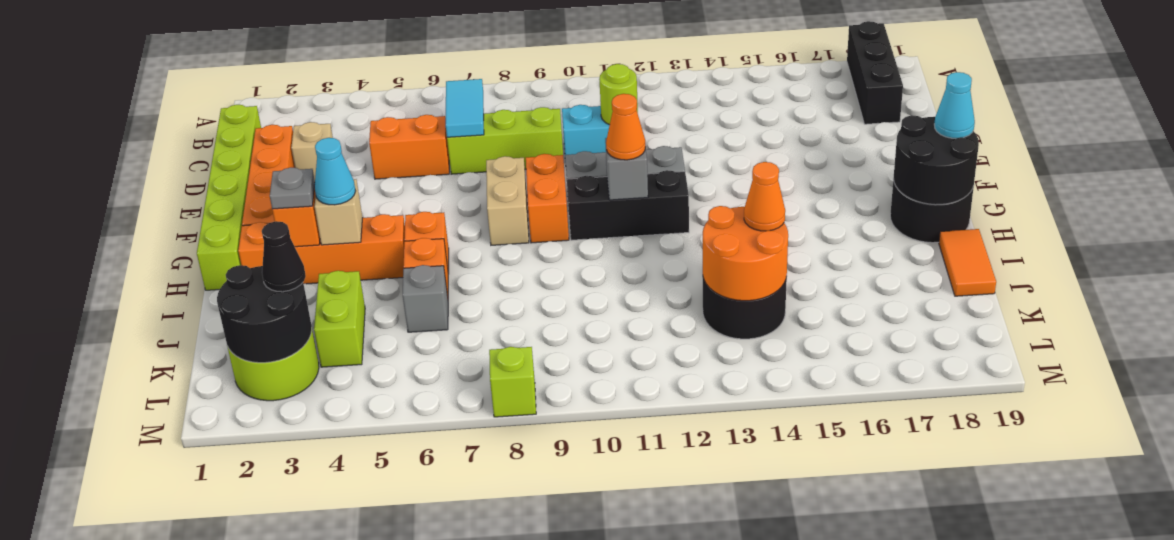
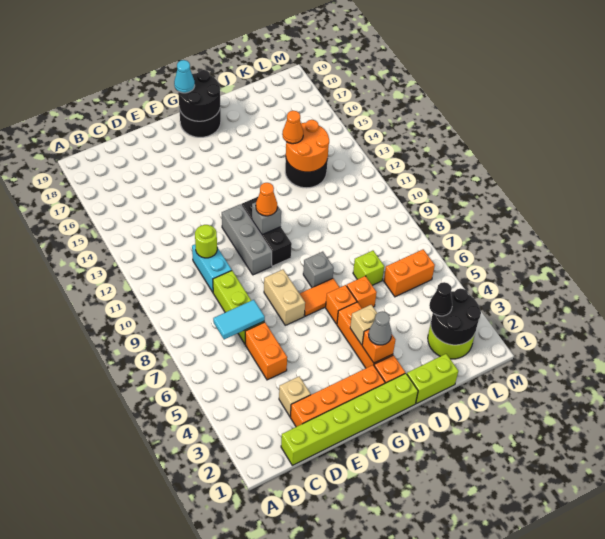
black 1x3 brick [847,21,903,124] -> none
tan 1x2 brick [486,156,529,245] -> tan 1x2 brick turned to [264,270,305,325]
orange 1x2 brick [526,154,569,243] -> orange 1x2 brick moved to [384,249,435,297]
grey 1x1 plate [270,168,315,209] -> grey 1x1 cone [369,311,392,345]
cyan 1x1 cone [315,138,356,205] -> none
orange 1x2 tile [939,229,996,296] -> orange 1x2 tile moved to [299,278,340,316]
lime 1x2 brick [314,271,365,367] -> lime 1x2 brick moved to [407,354,458,404]
grey 1x1 brick [403,265,448,332] -> grey 1x1 brick moved to [303,252,334,288]
lime 1x1 brick [489,347,536,417] -> lime 1x1 brick moved to [353,251,384,285]

